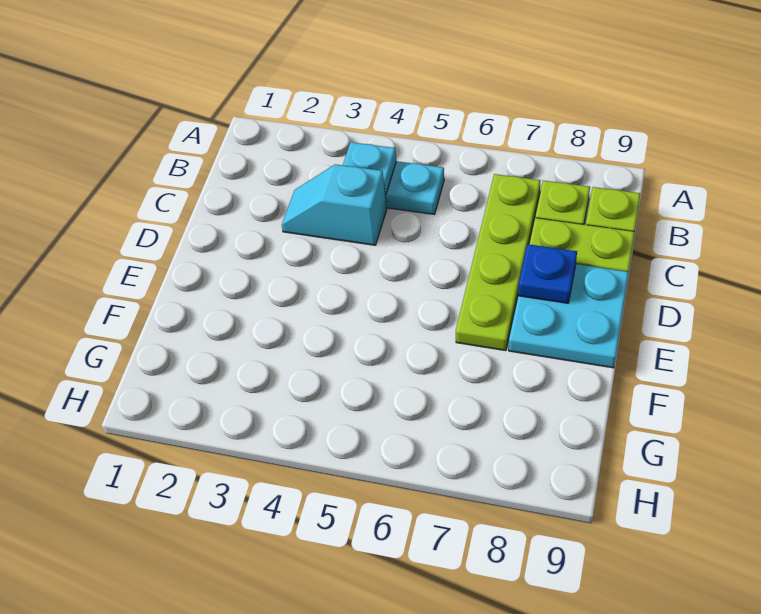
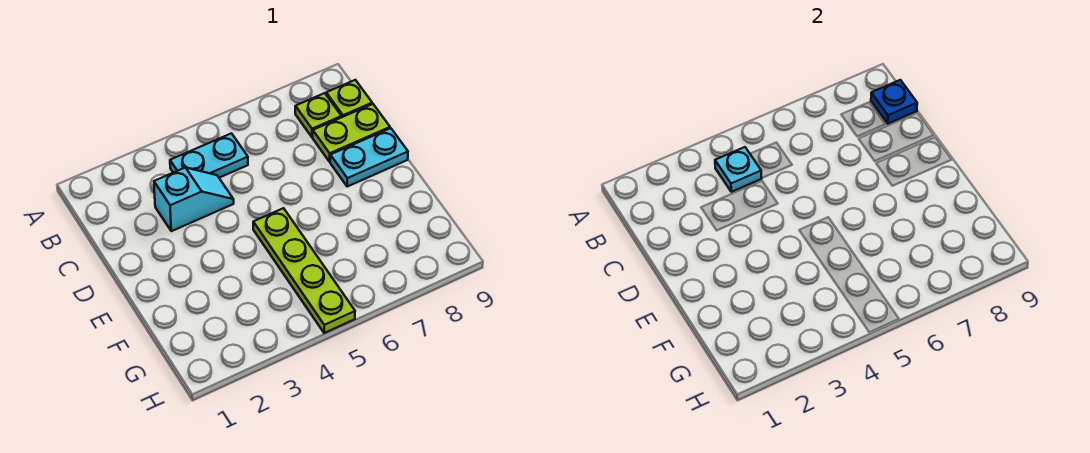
lime 1x4 plate [456,174,541,351] -> lime 1x4 plate moved to [253,208,355,333]
cyan 1x2 slope [282,164,387,245] -> cyan 1x2 slope turned to [154,168,234,231]
cyan 2x2 plate [509,264,628,368] -> cyan 1x2 plate [330,128,408,187]
blue 1x1 plate [518,244,577,303] -> blue 1x1 plate moved to [871,80,917,124]

